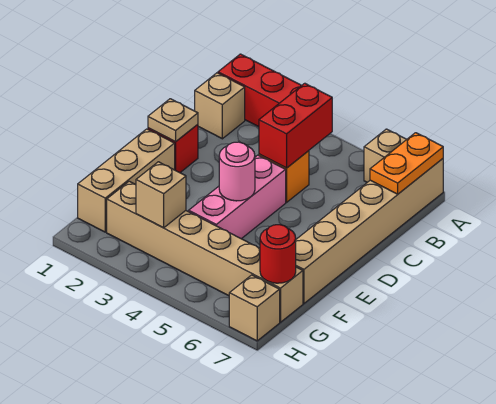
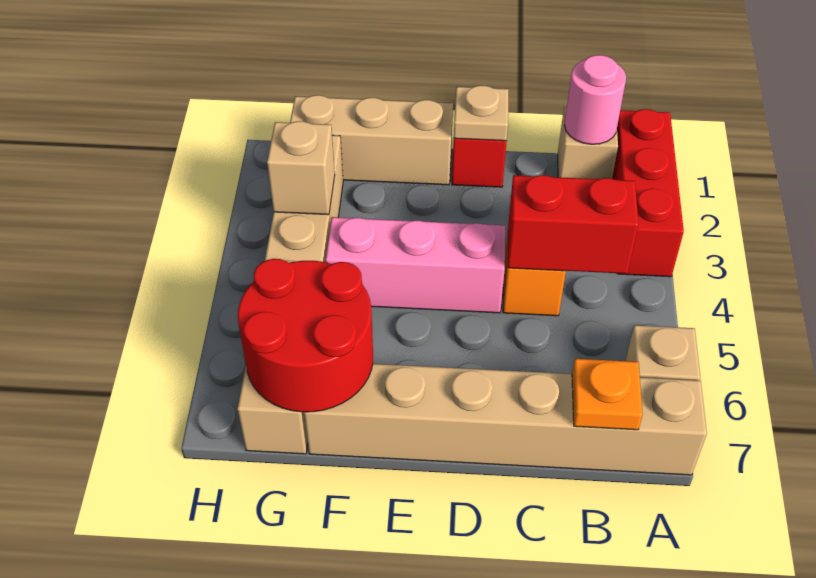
orange 1x2 plate [370,133,443,194] -> orange 1x1 plate [572,359,643,430]
pink 1x1 round brick [219,142,255,201] -> pink 1x1 round brick moved to [564,55,626,144]
red 1x1 round brick [260,225,296,283] -> red 2x2 round brick [238,259,373,412]
tan 1x1 brick [229,275,280,341] -> none

